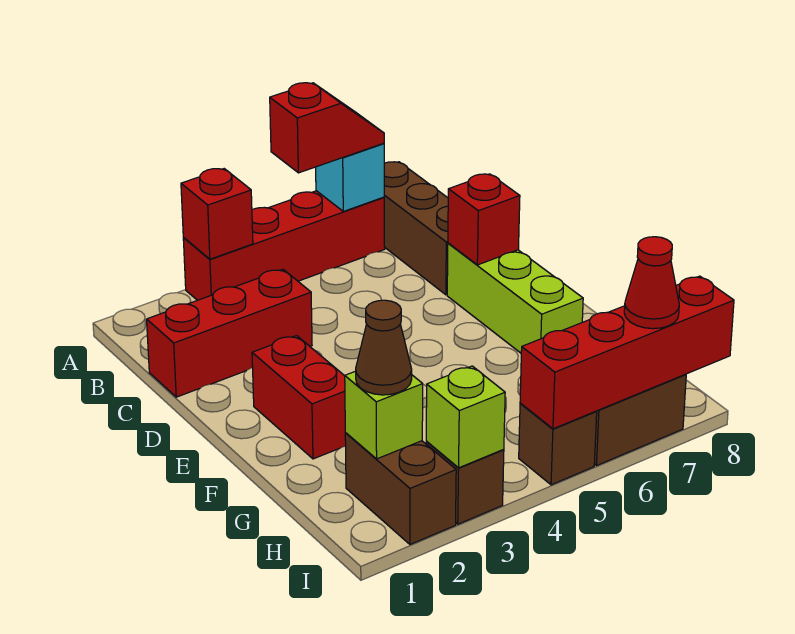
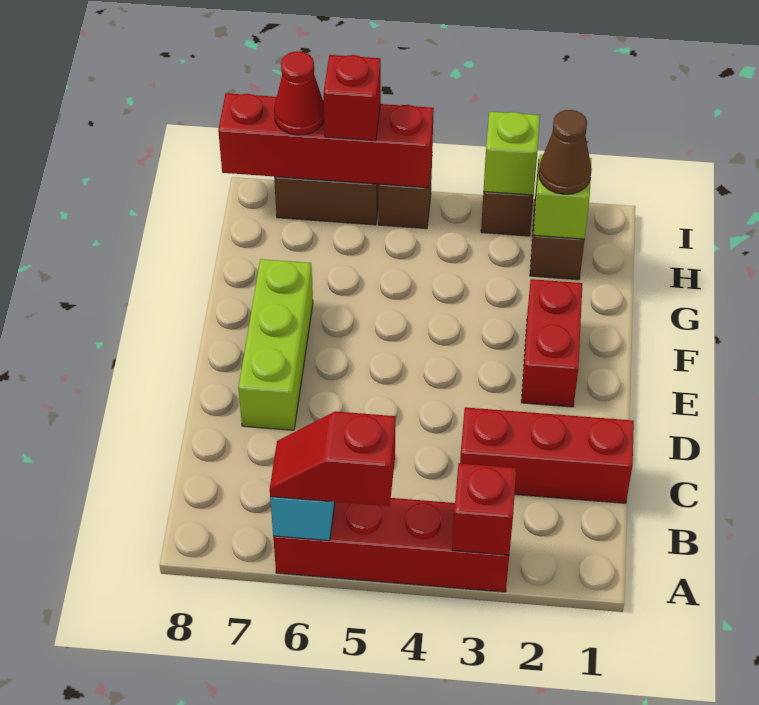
brown 1x3 brick [384,162,448,295] -> none
red 1x1 brick [448,174,520,265] -> red 1x1 brick moved to [324,55,381,141]

